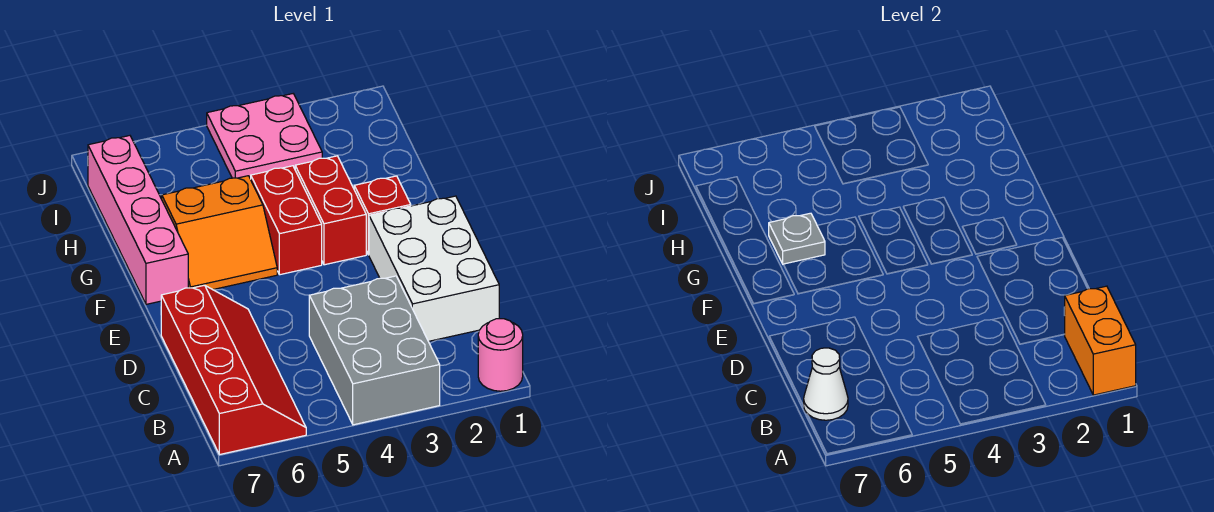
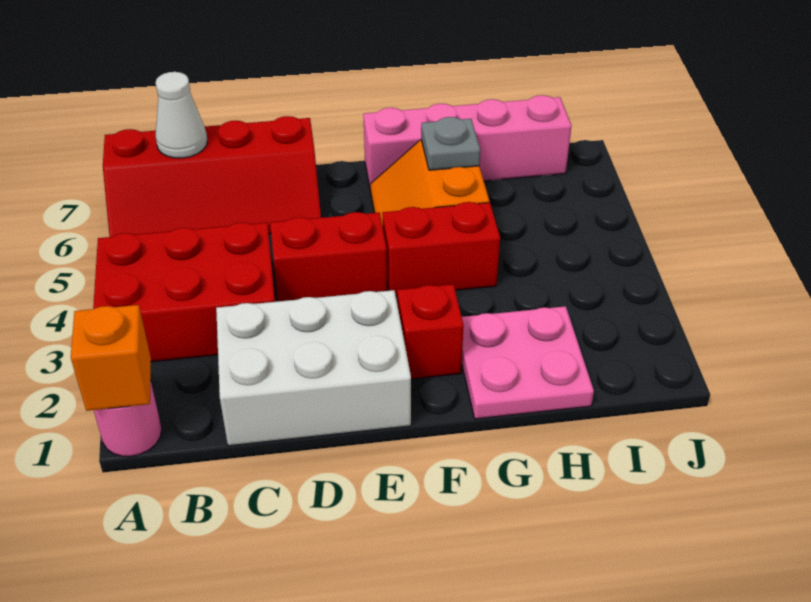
orange 1x2 brick [1065,286,1136,395] -> orange 1x1 brick [71,305,151,411]
grey 2x3 brick [309,276,440,425] -> red 2x3 brick [93,223,275,362]
red 1x2 brick [295,156,366,265] -> red 1x2 brick moved to [270,212,387,301]
pink 2x2 plate [207,94,322,179] -> pink 2x2 plate moved to [462,306,594,419]

